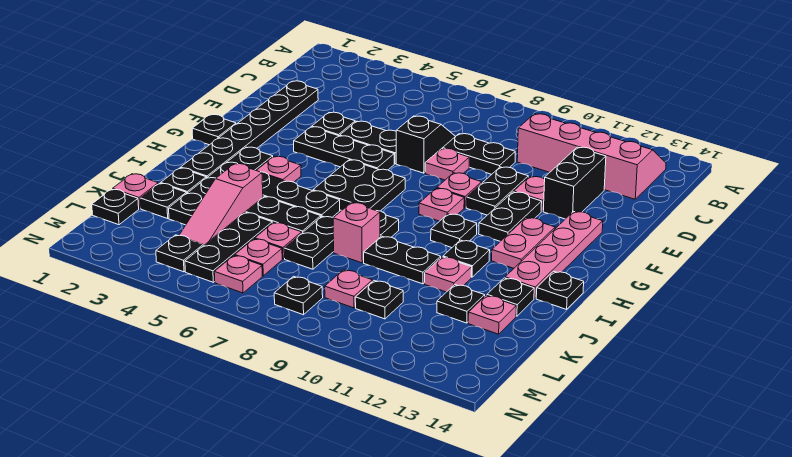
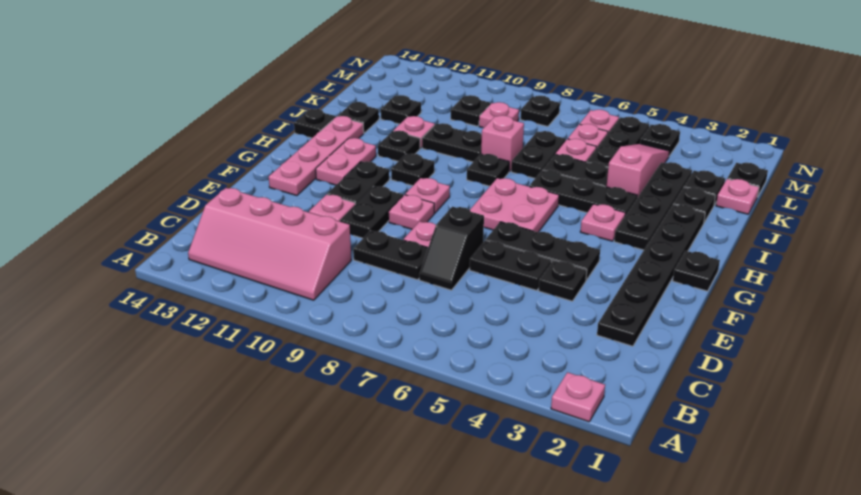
black 1x2 brick [543,147,606,219] -> none
black 2x2 plate [313,160,405,211] -> pink 2x2 plate [470,178,559,232]
pink 1x1 plate [468,295,516,334] -> pink 1x1 plate moved to [551,372,605,422]

